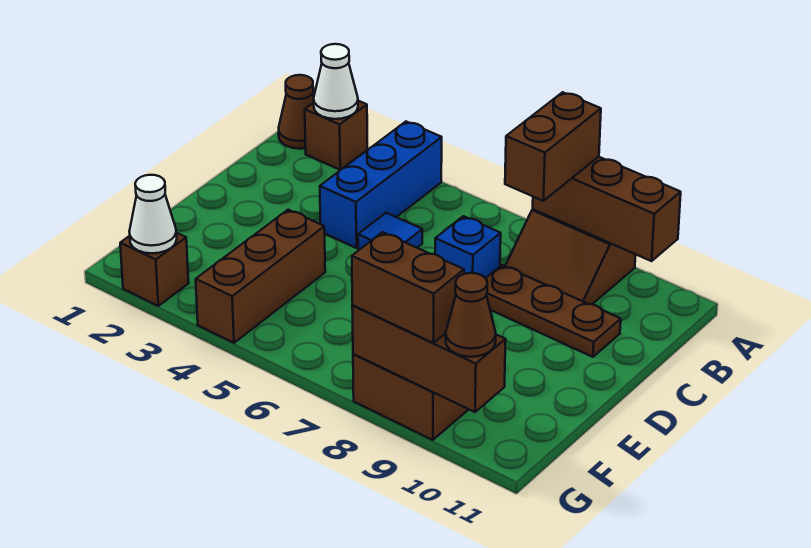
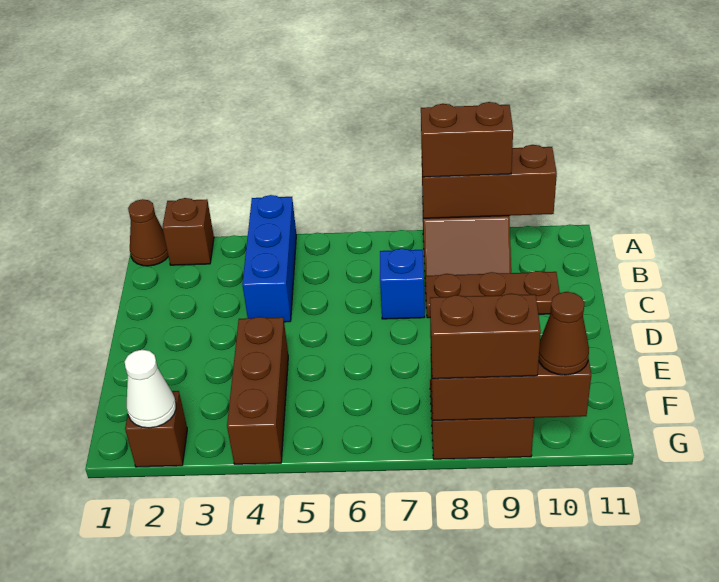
white 1x1 cone [314,44,358,119] -> none
brown 1x2 brick [505,92,601,201] -> brown 1x2 brick turned to [421,102,513,177]
blue 1x1 tile [358,213,422,250] -> none

